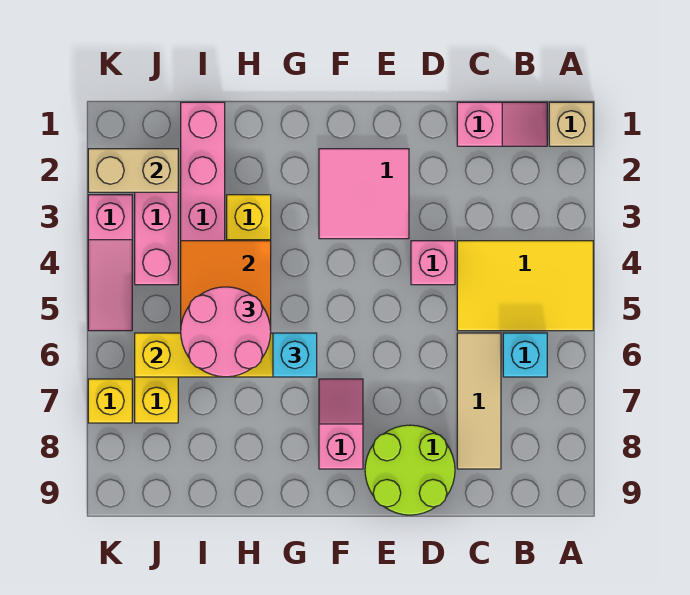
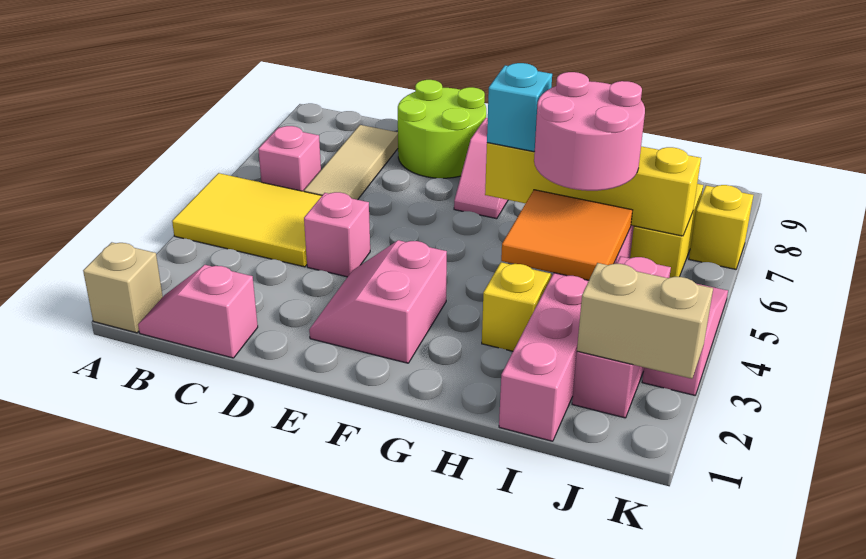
cyan 1x1 brick [503,333,547,377] -> pink 1x1 brick [258,126,321,191]
pink 2x2 tile [319,149,409,239] -> pink 2x2 slope [309,240,447,363]

